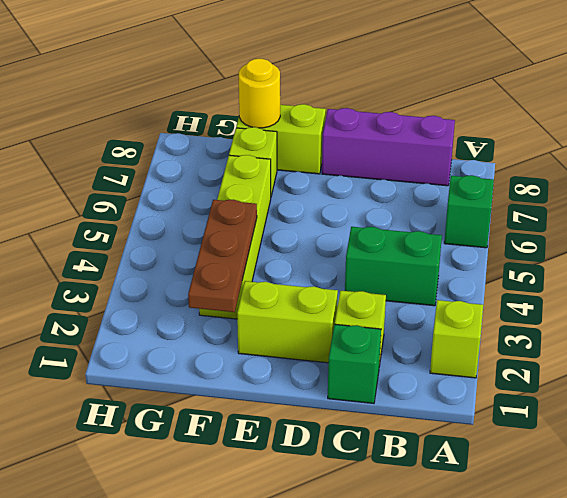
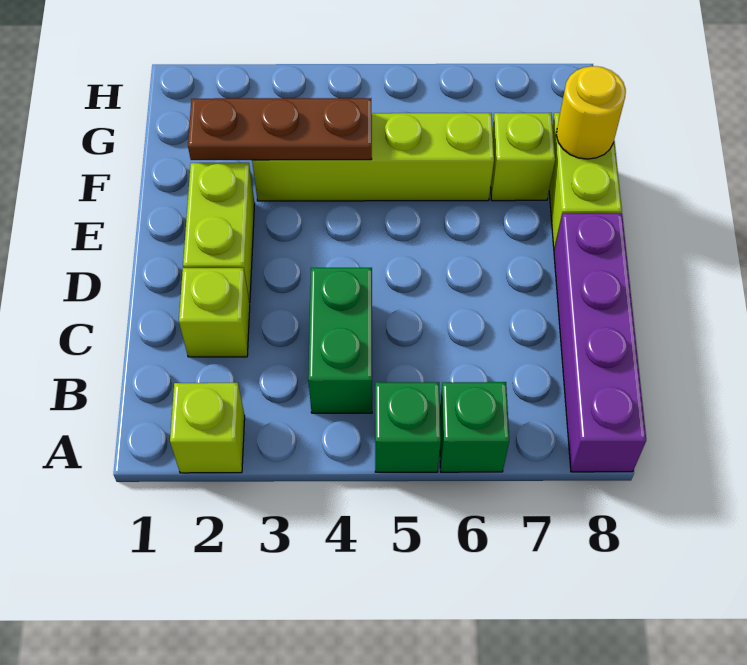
purple 1x3 brick [322,108,455,186] -> purple 1x4 brick [554,213,646,472]
green 1x1 brick [328,324,381,403] -> green 1x1 brick moved to [375,382,441,472]

